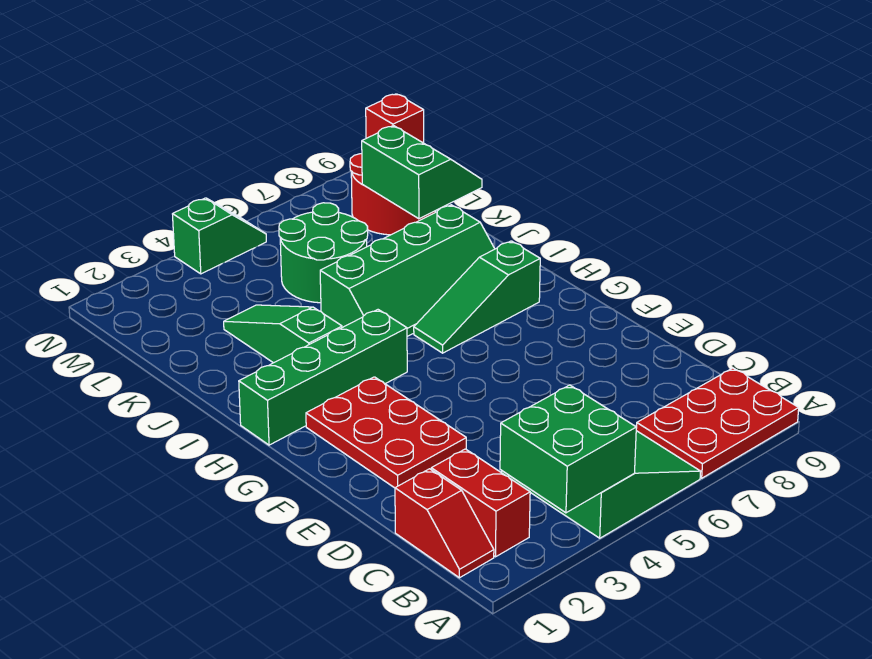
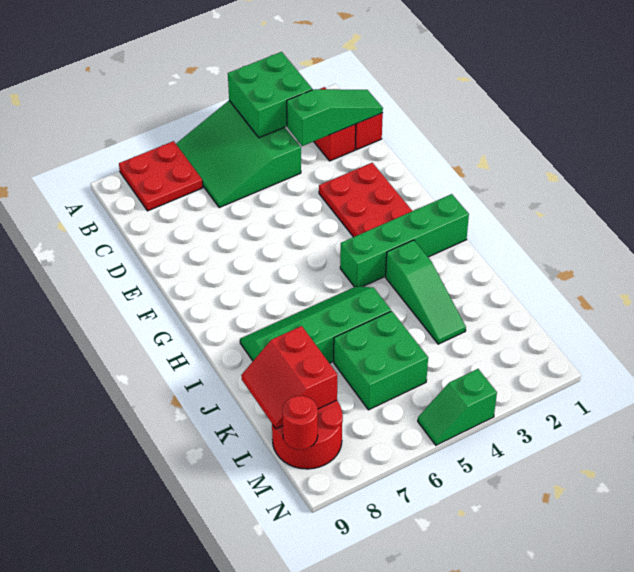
red 2x3 plate [636,368,799,478] -> red 2x2 plate [119,141,203,211]
green 1x3 slope [414,241,540,353] -> green 1x3 slope moved to [287,89,383,146]
green 2x2 round brick [279,203,368,303] -> green 2x2 brick [334,311,428,410]
green 2x2 slope [362,126,482,219] -> red 2x2 slope [241,326,337,429]
red 1x1 brick [366,94,424,143] -> red 1x1 round brick [282,396,318,450]

